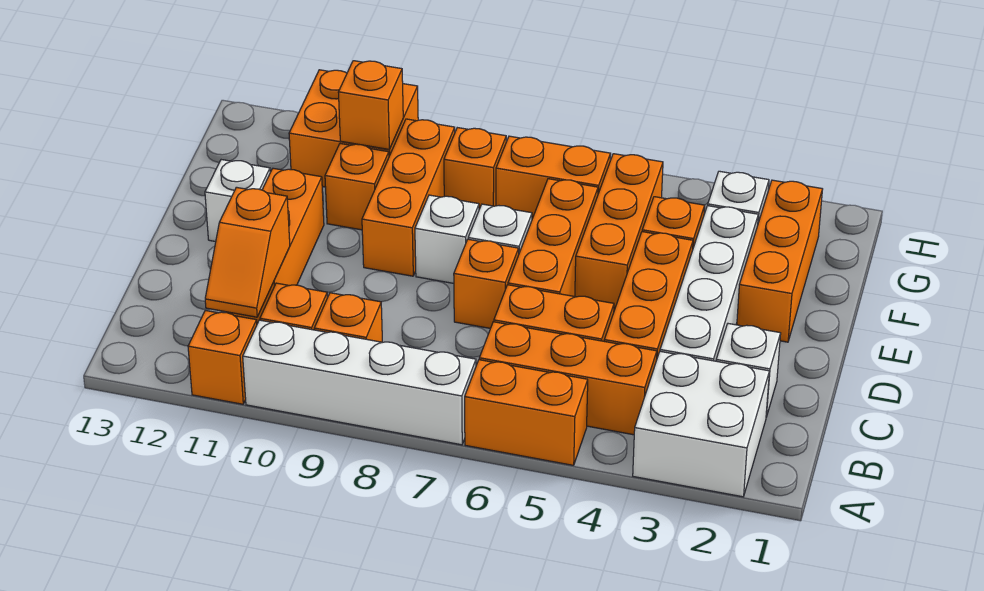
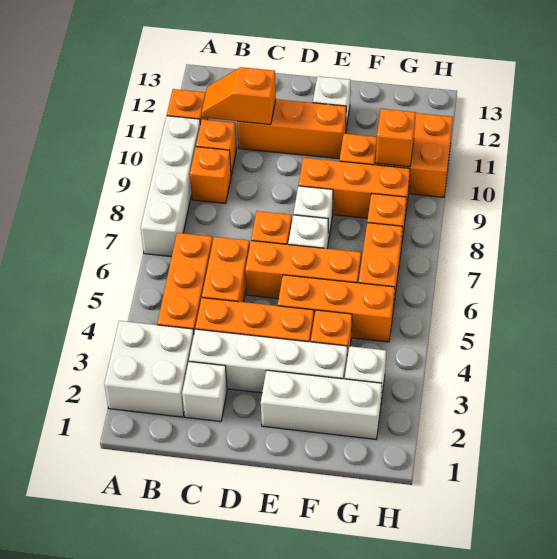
orange 1x2 brick [465,360,588,465] -> none
orange 1x3 brick [737,180,823,342] -> white 1x3 brick [261,370,382,439]

